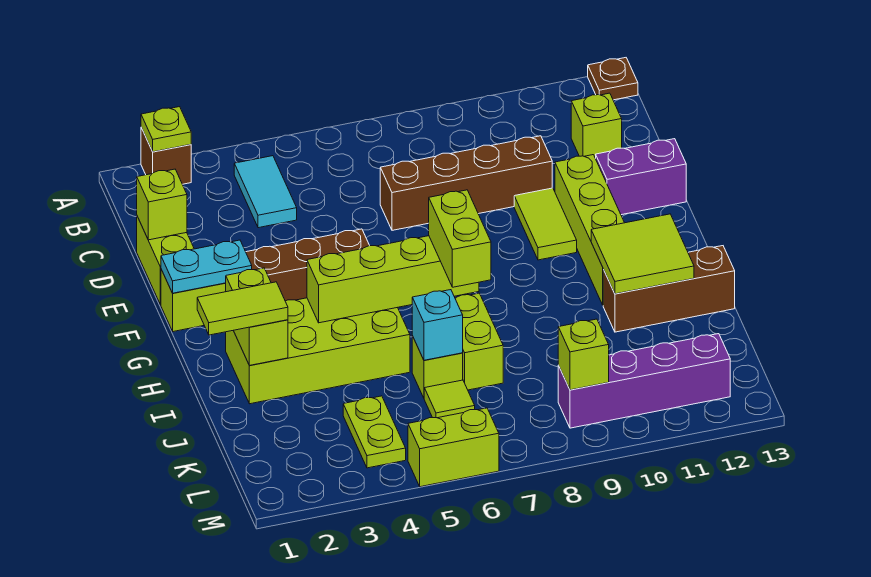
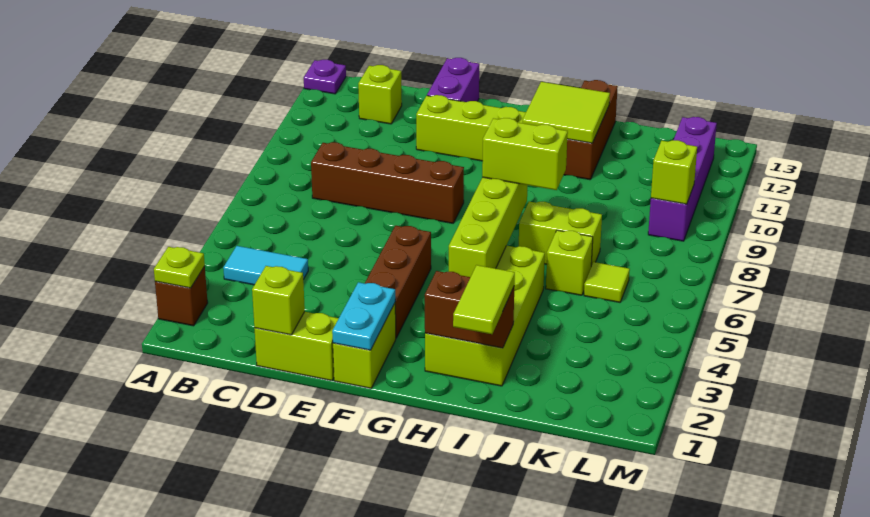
brown 1x1 plate [588,58,638,100] -> purple 1x1 plate [304,60,346,94]
brown 1x4 brick [380,136,552,230] -> brown 1x4 brick turned to [311,142,464,223]
lime 1x2 tile [514,188,577,260] -> none
lime 1x2 brick [226,268,288,365] -> brown 1x2 brick [425,271,514,348]
cyan 1x1 brick [412,290,463,360] -> none
lime 1x2 plate [343,396,406,468] -> none
lime 1x2 brick [408,408,499,487] -> none

